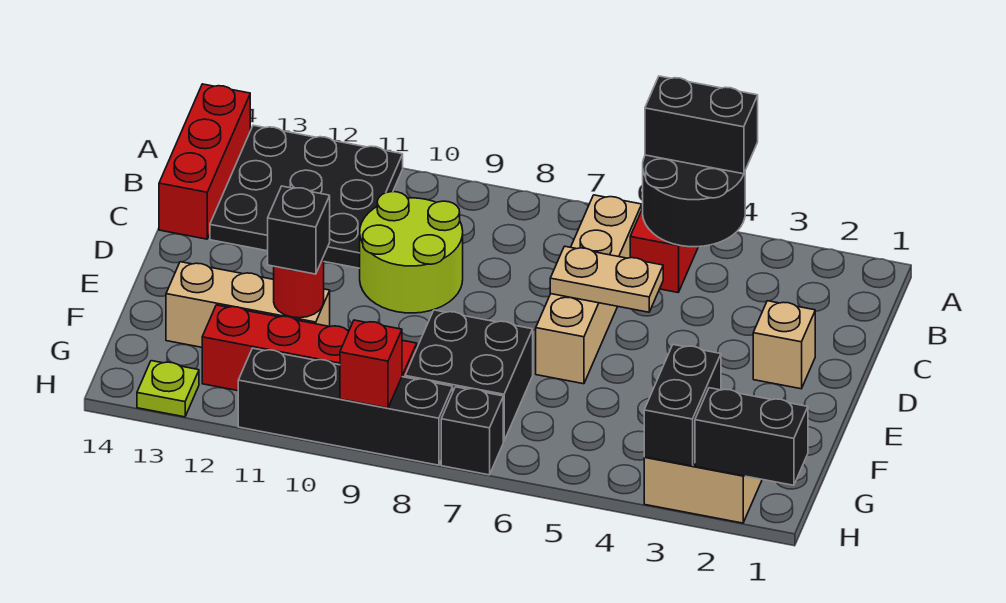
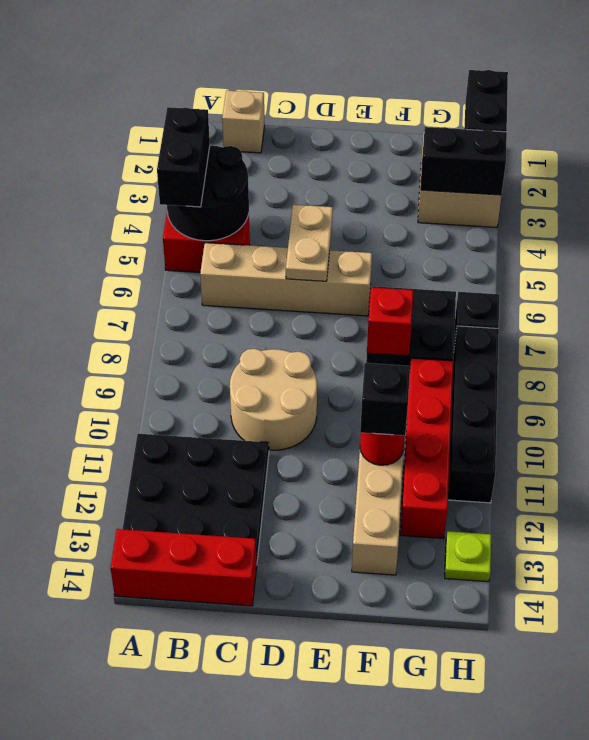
lime 2x2 round brick [360,192,463,313] -> tan 2x2 round brick [230,349,317,450]
tan 1x1 brick [753,301,815,389] -> tan 1x1 brick moved to [222,90,265,153]
red 1x1 brick [340,320,402,408] -> red 1x1 brick moved to [367,287,413,356]

